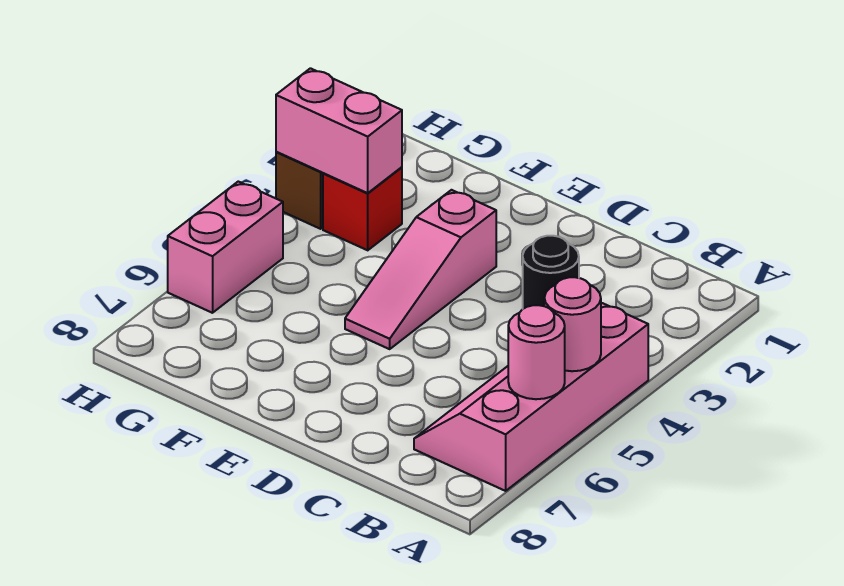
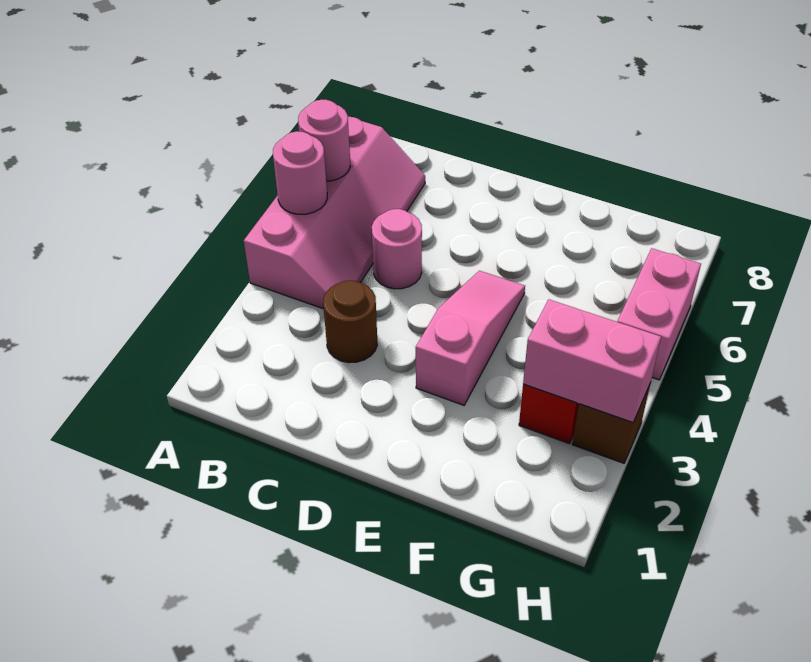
black 1x1 round brick [523,236,579,309] -> brown 1x1 round brick [323,280,377,363]
none -> pink 1x1 round brick [372,209,422,289]

